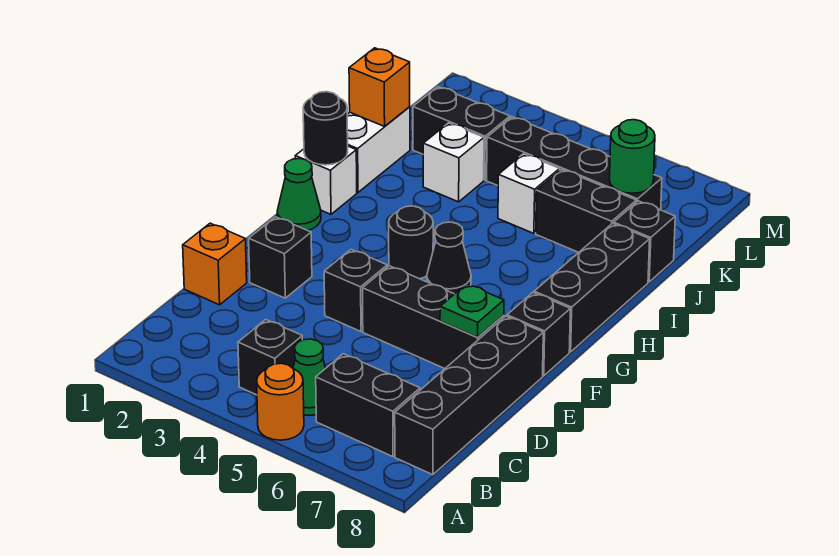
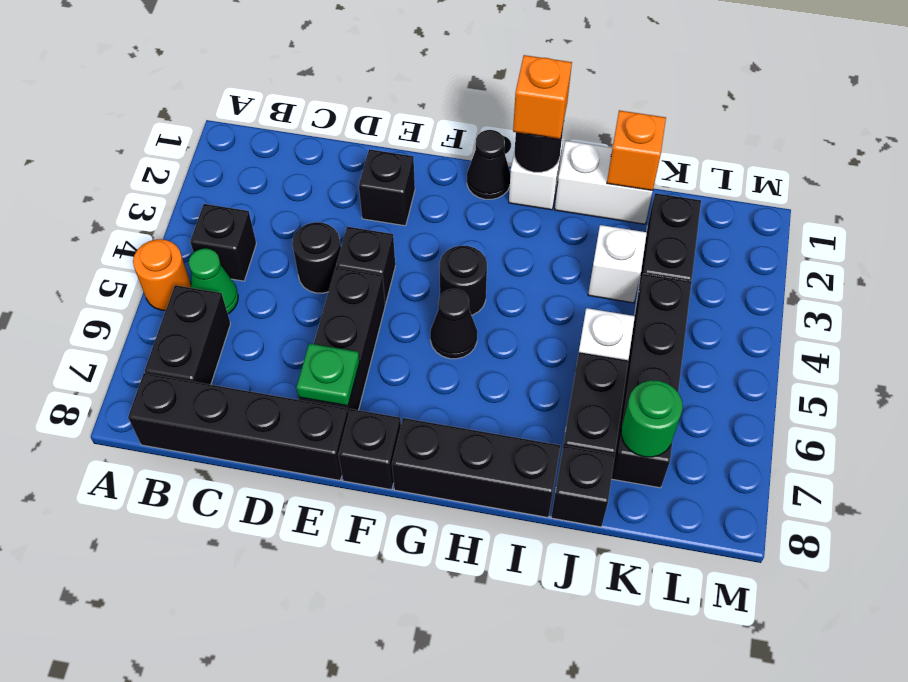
orange 1x1 brick [183,223,247,305] -> orange 1x1 brick moved to [513,55,572,139]
none -> black 1x1 round brick [292,222,341,293]
green 1x1 cone [277,159,321,230] -> black 1x1 cone [467,130,510,199]

